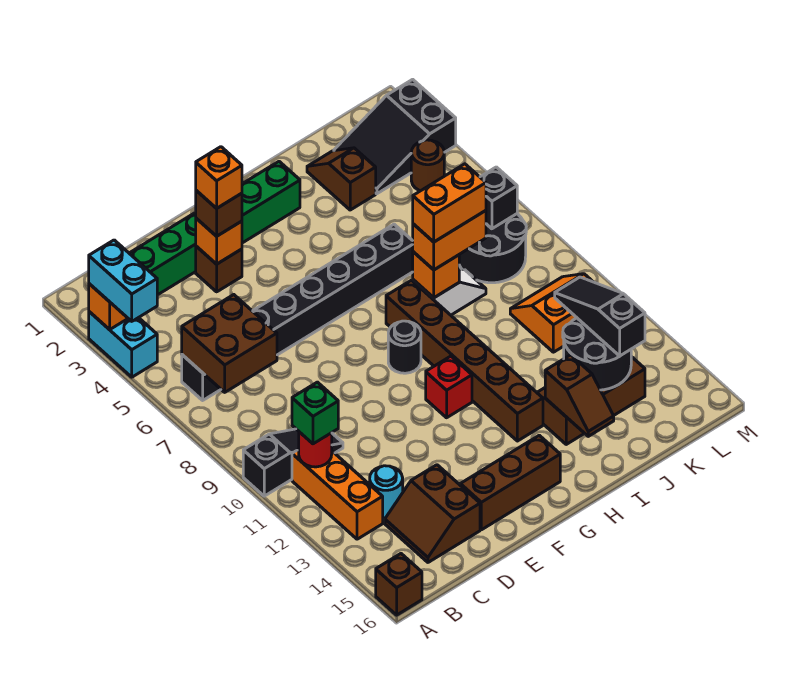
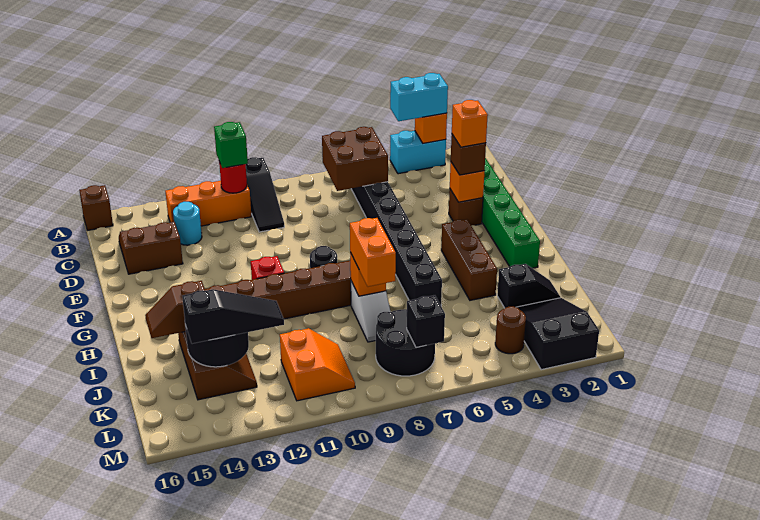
brown 1x3 brick [460,435,560,530] -> brown 1x3 brick moved to [441,219,497,300]
orange 1x2 brick [413,164,486,242] -> none
brown 1x2 slope [307,148,376,210] -> black 1x2 slope [497,264,561,308]

